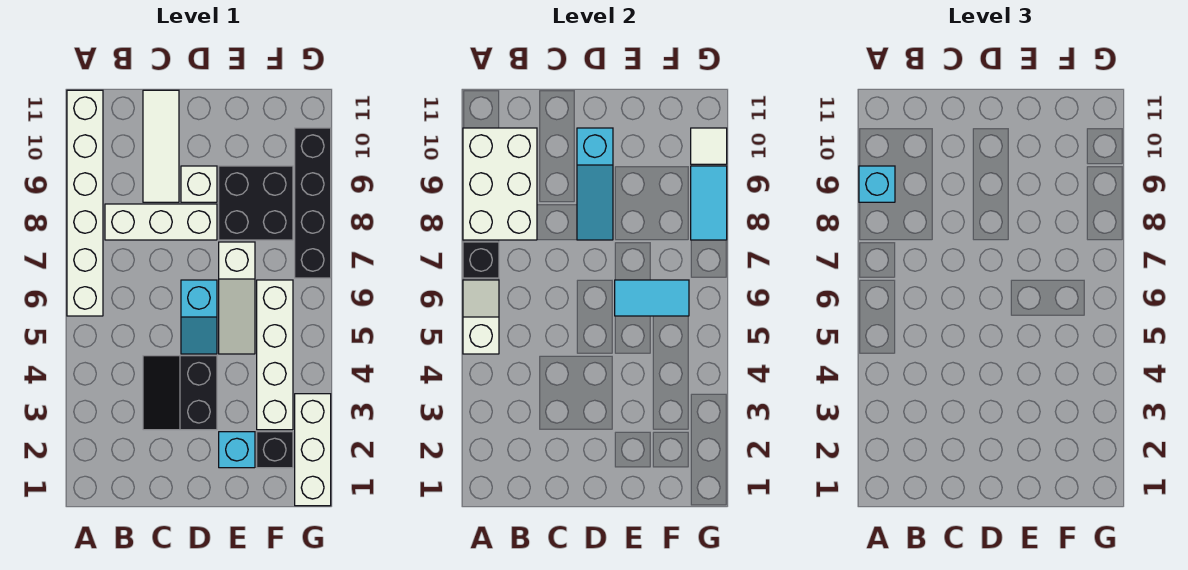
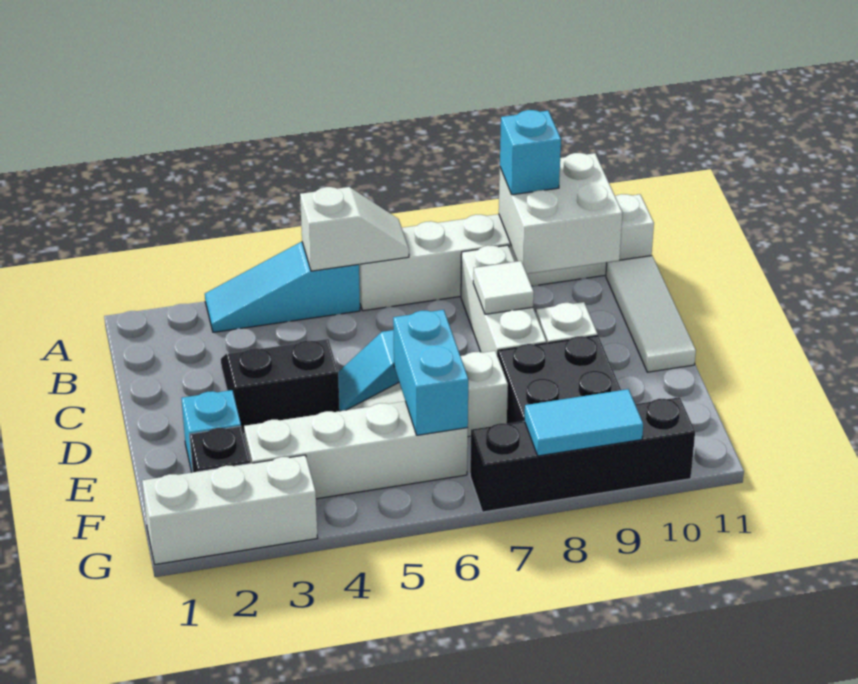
black 1x1 brick [463,242,499,278] -> none
white 2x3 brick [463,128,537,240] -> white 2x2 brick [499,153,622,274]
white 1x3 tile [143,90,179,202] -> white 1x3 tile turned to [606,256,696,372]
cyan 1x3 slope [577,128,613,240] -> cyan 1x3 slope moved to [205,242,360,332]
cyan 1x2 tile [615,280,689,316] -> cyan 1x2 brick [393,310,468,435]
white 1x1 tile [691,128,727,164] -> white 1x1 tile moved to [473,261,534,314]

